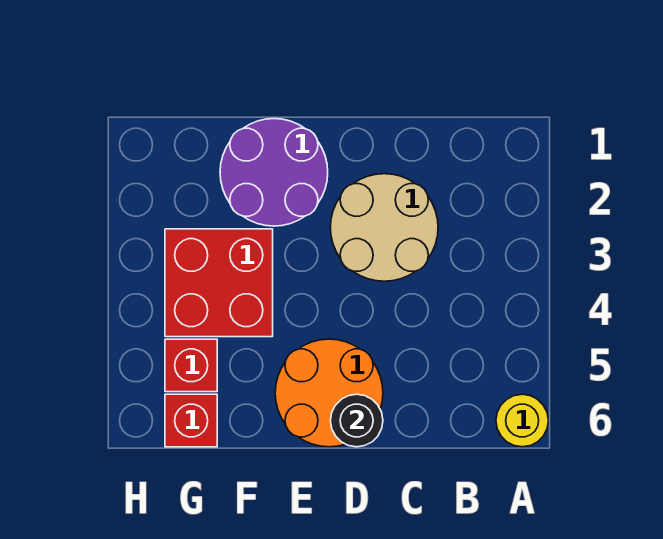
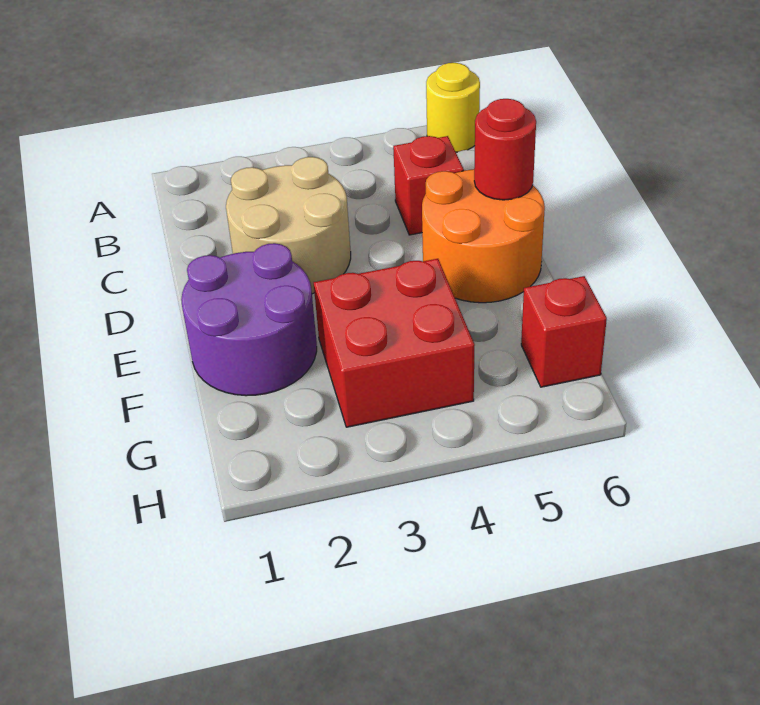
black 1x1 round brick [331,394,383,447] -> red 1x1 round brick [474,99,536,200]
red 1x1 brick [165,339,217,392] -> red 1x1 brick moved to [393,136,464,235]

